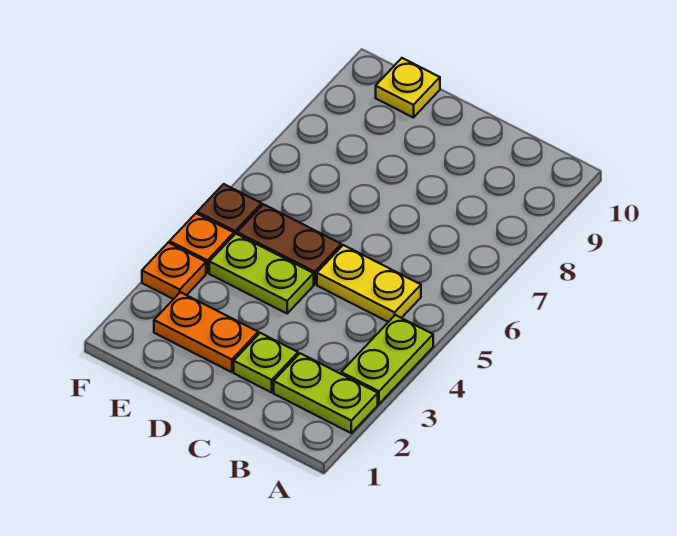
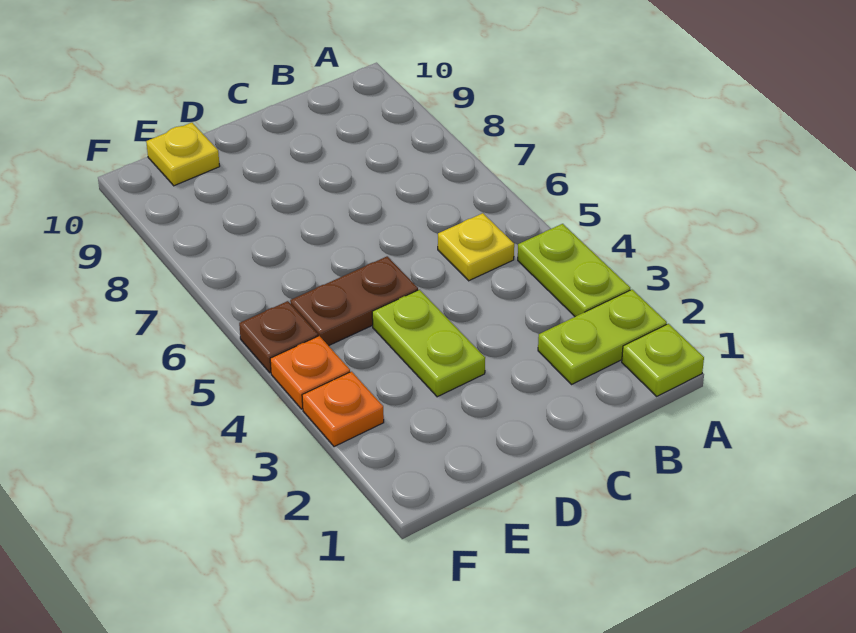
yellow 1x2 plate [317,245,421,322] -> yellow 1x1 plate [438,213,514,281]
lime 1x1 plate [234,333,298,392] -> lime 1x1 plate moved to [622,324,704,396]
orange 1x2 plate [154,292,258,372] -> none
lime 1x2 plate [209,234,314,313] -> lime 1x2 plate turned to [372,290,485,397]

